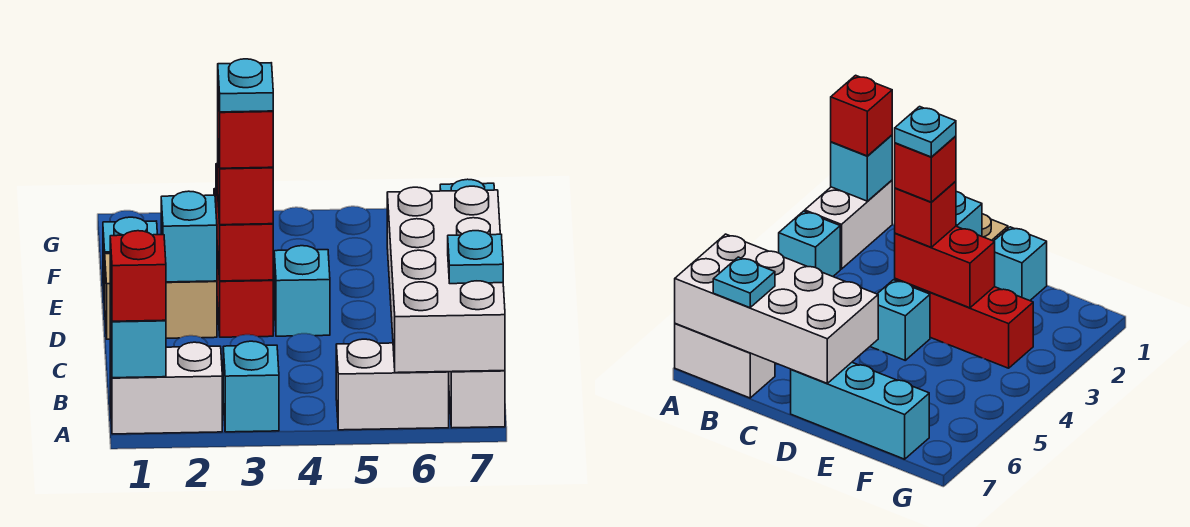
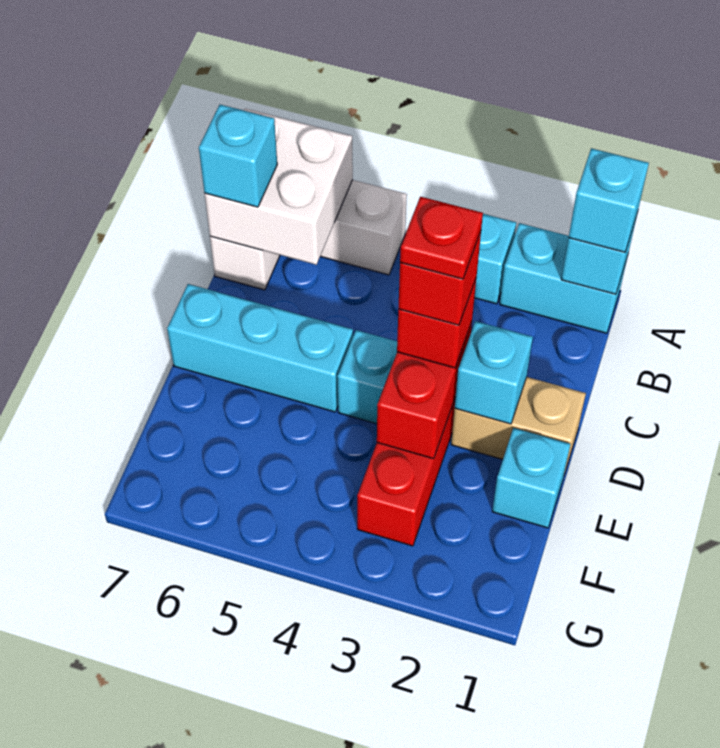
white 1x2 brick [110,342,222,434] -> cyan 1x2 brick [500,223,628,333]
red 1x1 brick [110,231,166,321] -> cyan 1x1 brick [569,148,649,252]
white 2x4 brick [387,186,505,373] -> white 2x2 brick [205,109,353,265]
cyan 1x1 plate [448,231,503,284] -> cyan 1x1 brick [199,105,277,207]
cyan 1x1 plate [218,59,273,112] -> red 1x1 plate [400,197,483,279]
cyan 1x3 brick [791,363,929,459] -> cyan 1x3 brick turned to [167,284,353,412]

